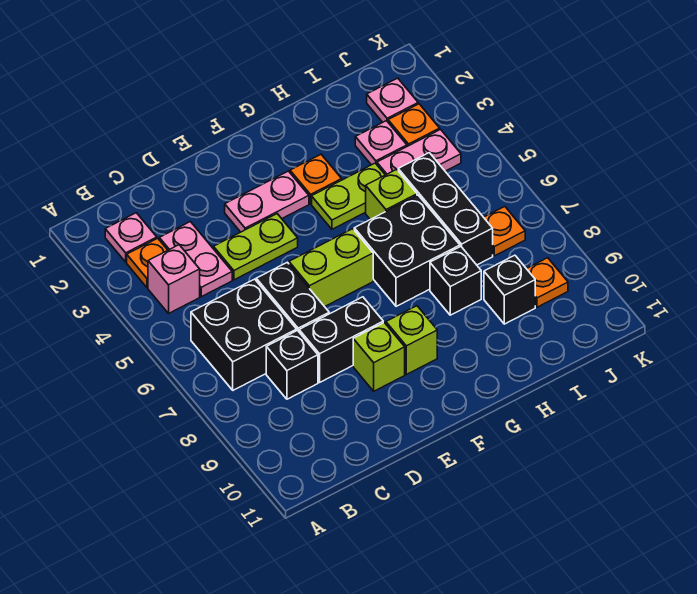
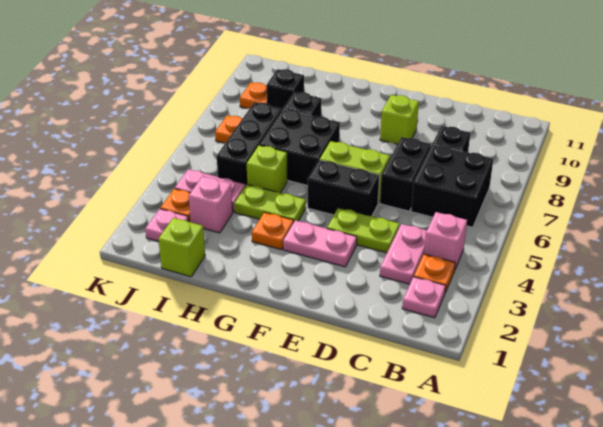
black 1x2 brick [299,297,383,382] -> black 1x2 brick moved to [308,160,380,216]
lime 1x1 brick [386,306,437,374] -> lime 1x1 brick moved to [158,218,205,277]
pink 1x1 plate [355,121,407,165] -> pink 1x1 brick [189,176,233,233]

